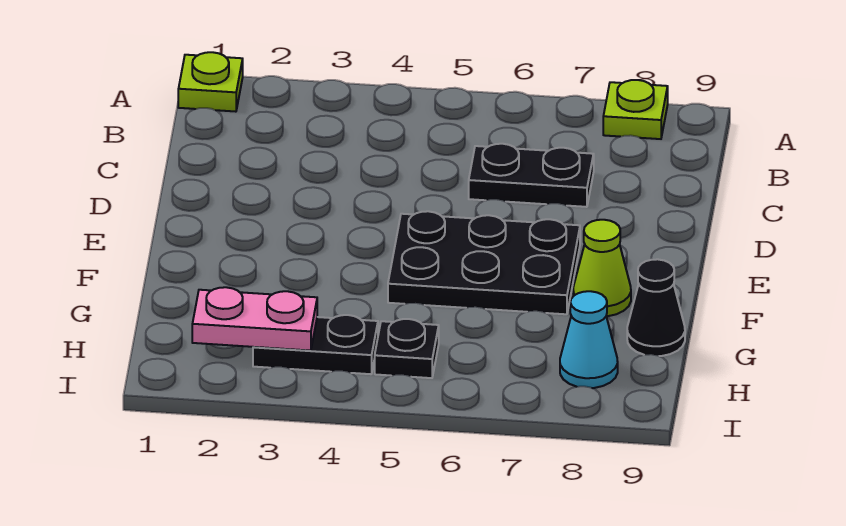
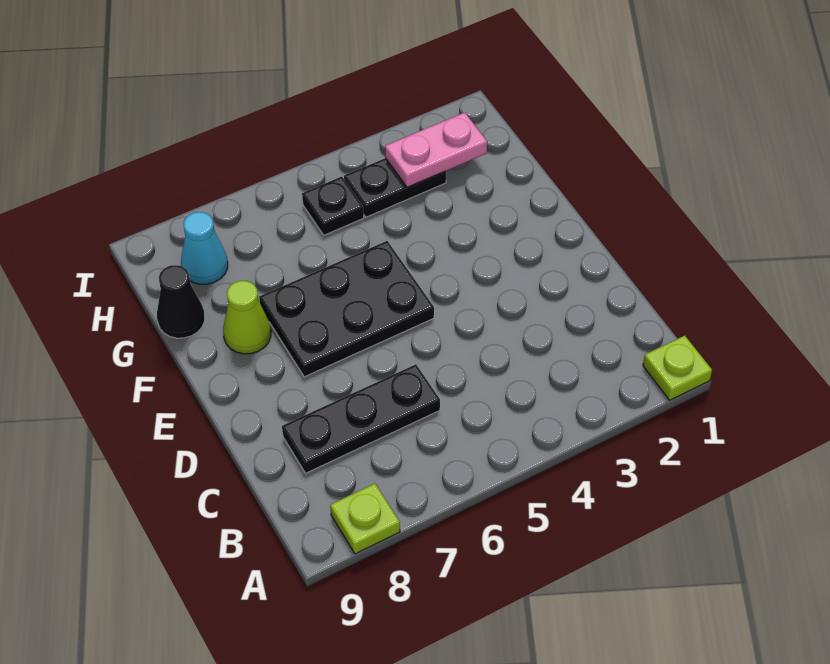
black 1x2 plate [469,144,594,207] -> black 1x3 plate [282,364,440,473]

